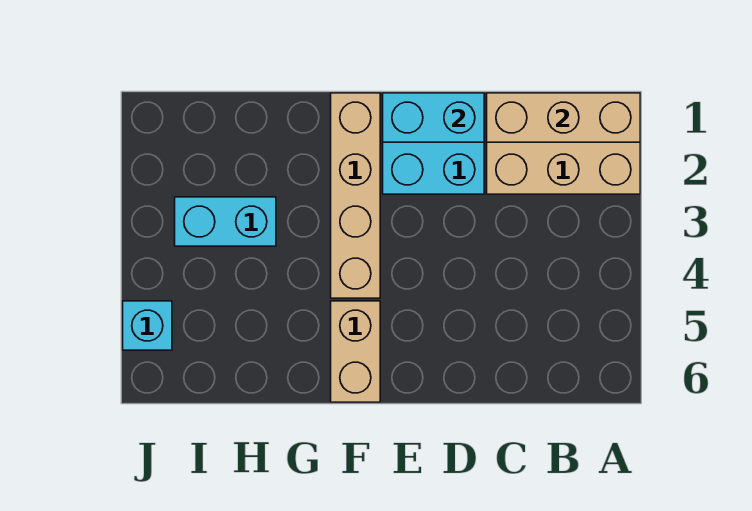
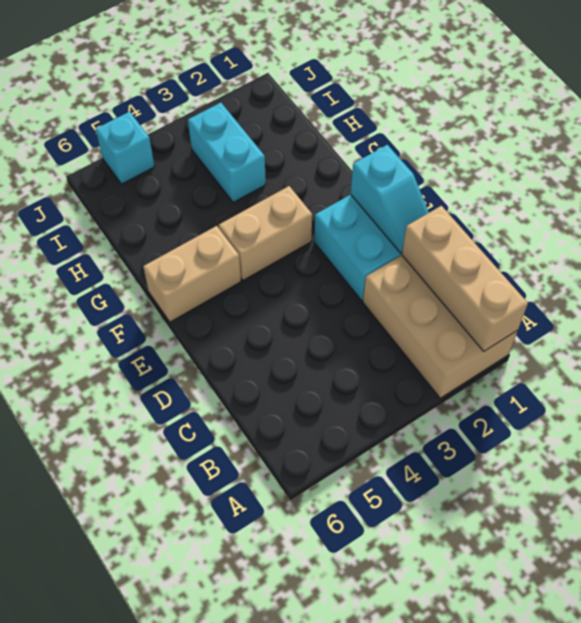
cyan 1x2 brick [383,93,484,142] -> cyan 1x2 slope [351,145,429,253]
tan 1x4 brick [331,93,380,298] -> tan 1x2 brick [219,186,312,280]

